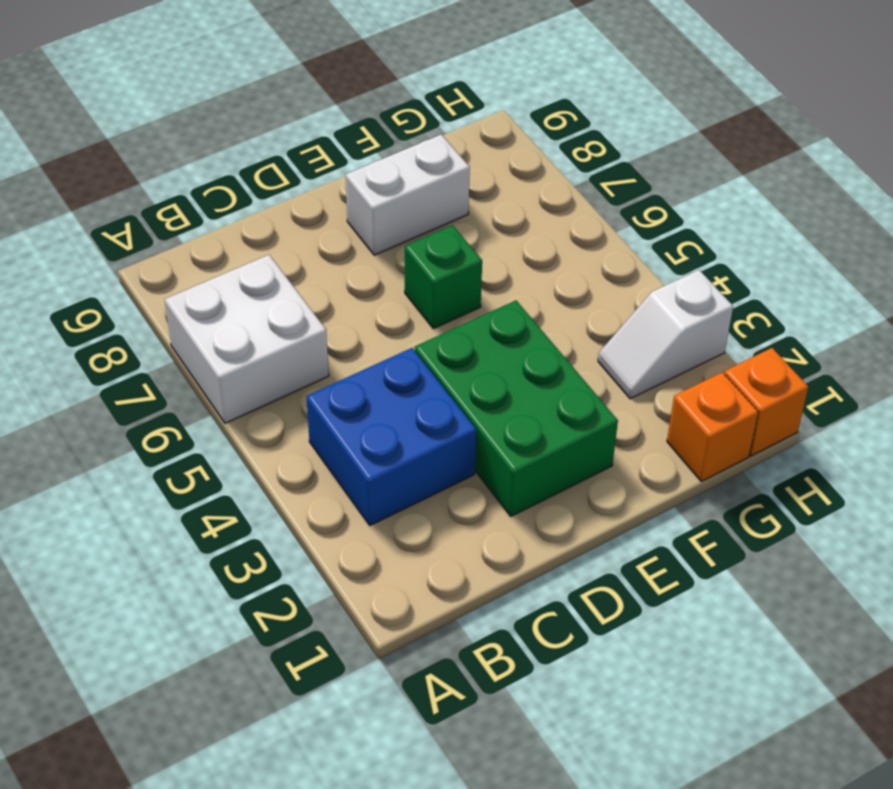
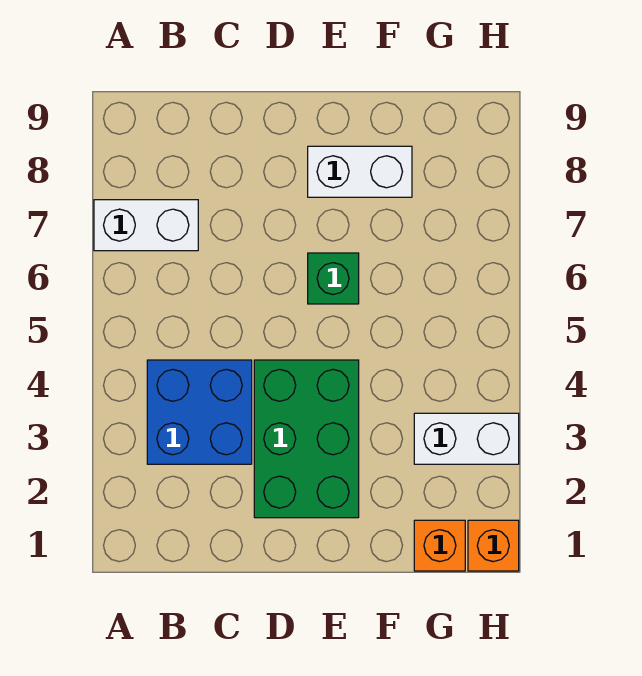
white 2x2 brick [165,255,329,423] -> white 1x2 brick [94,200,198,251]
white 1x2 slope [598,270,733,399] -> white 1x2 brick [414,413,519,464]

